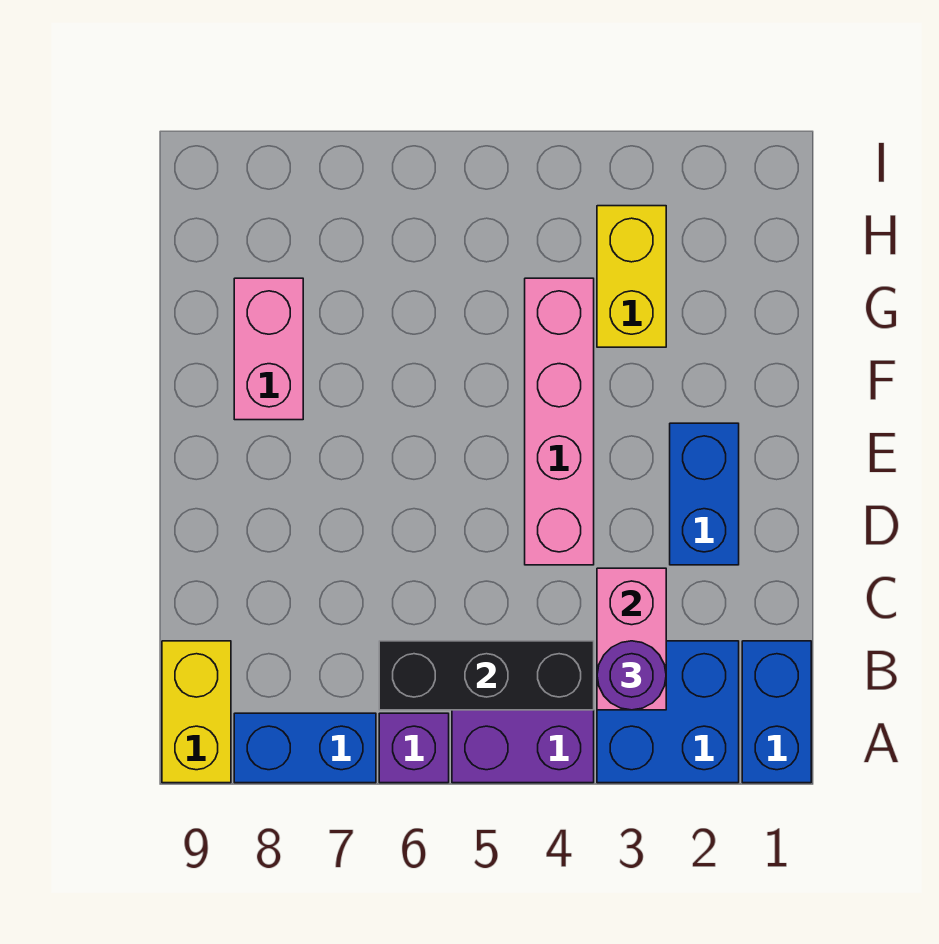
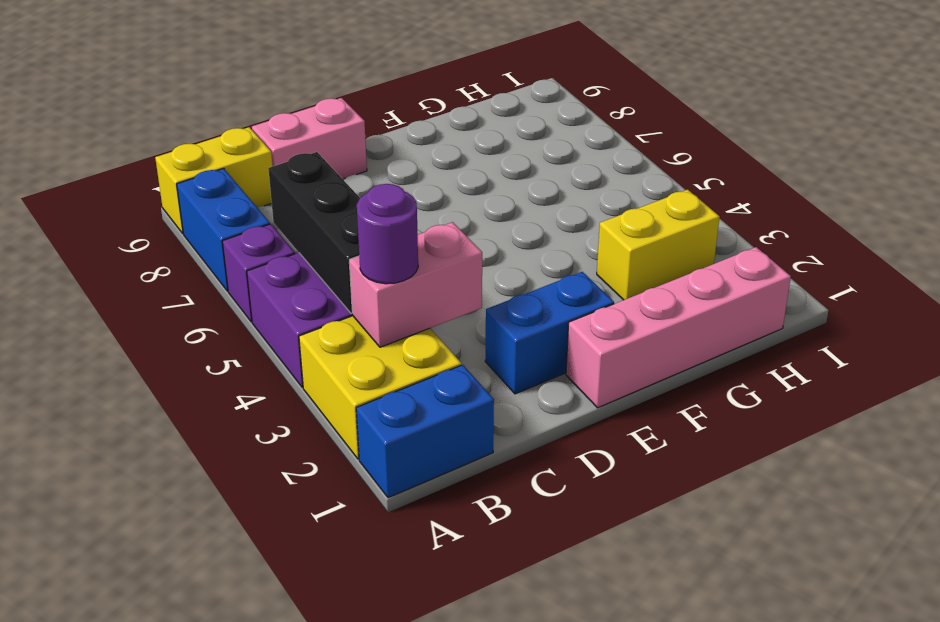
blue 2x2 brick [597,641,739,783] -> yellow 2x2 brick [299,316,461,459]
pink 1x4 brick [525,278,594,565] -> pink 1x4 brick moved to [566,247,791,408]
pink 1x2 brick [234,278,303,420] -> pink 1x2 brick moved to [252,98,367,179]

